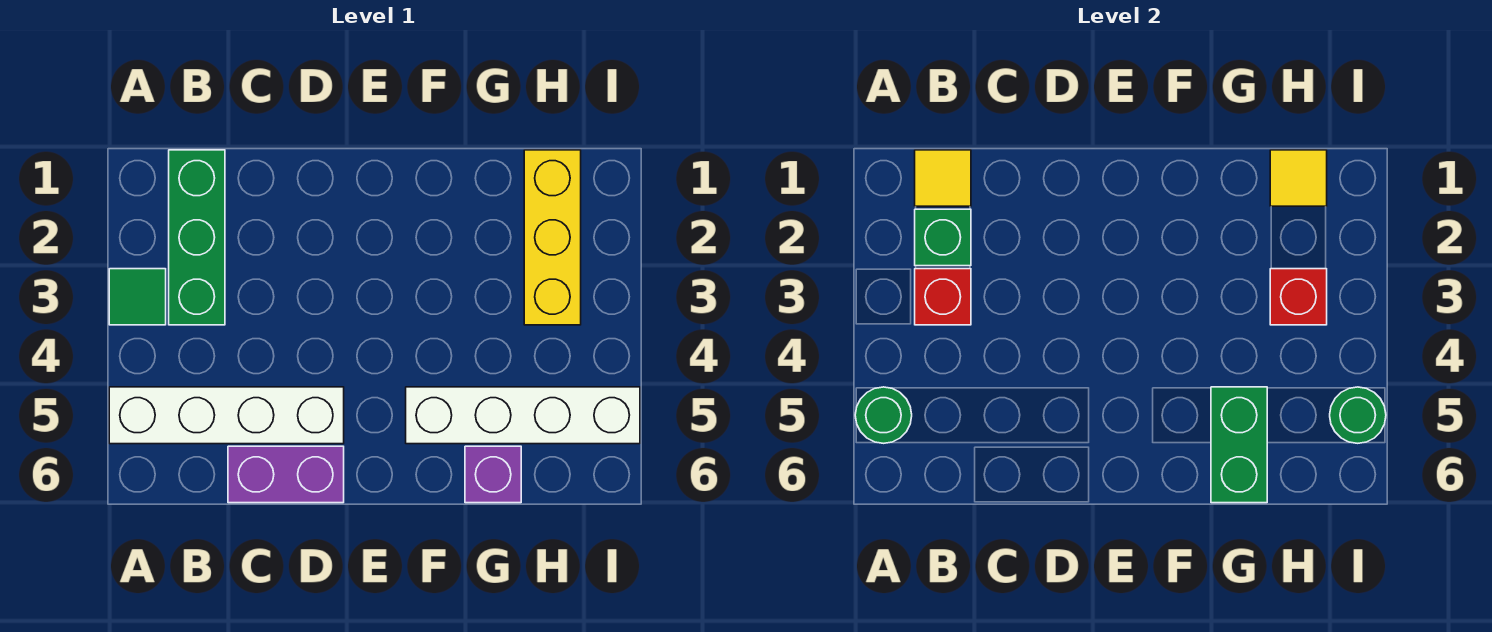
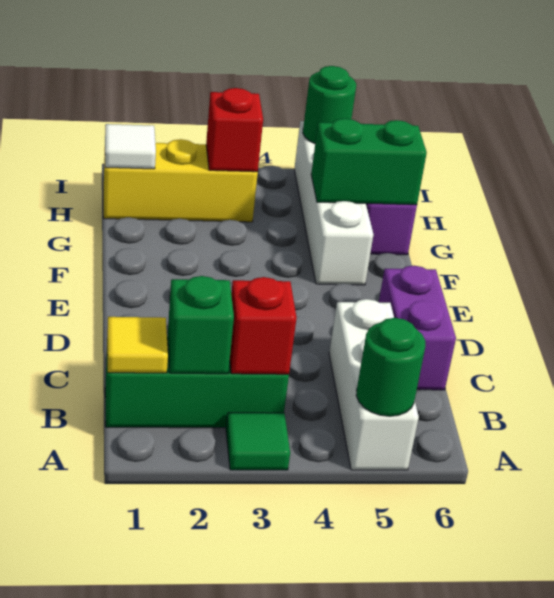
white 1x4 brick [109,387,344,444] -> white 1x3 brick [329,299,419,470]
yellow 1x1 tile [1270,150,1327,206] -> white 1x1 tile [105,124,156,169]

